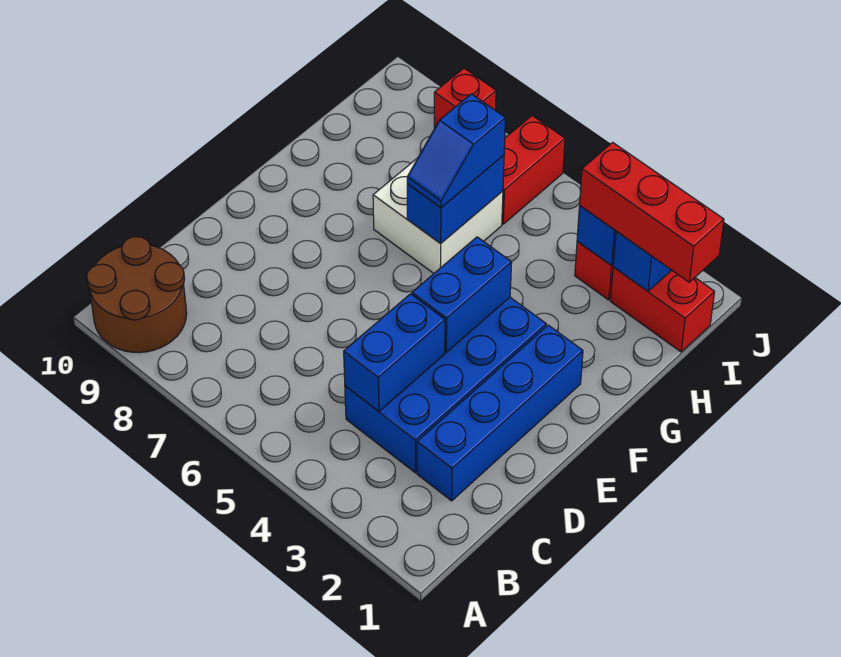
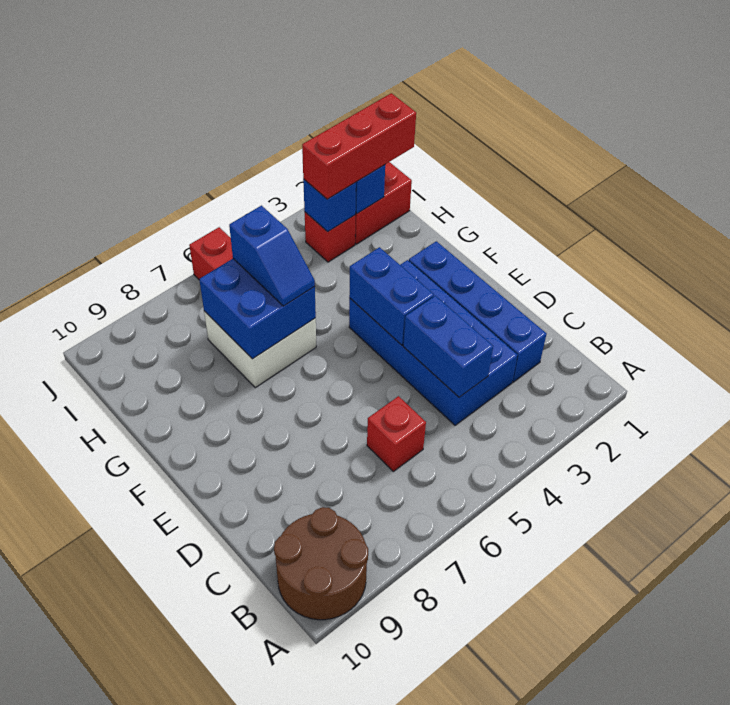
blue 1x2 brick [407,155,504,244] -> blue 2x2 brick [199,259,316,359]
red 1x1 brick [434,68,496,127] -> red 1x1 brick moved to [367,396,426,471]

